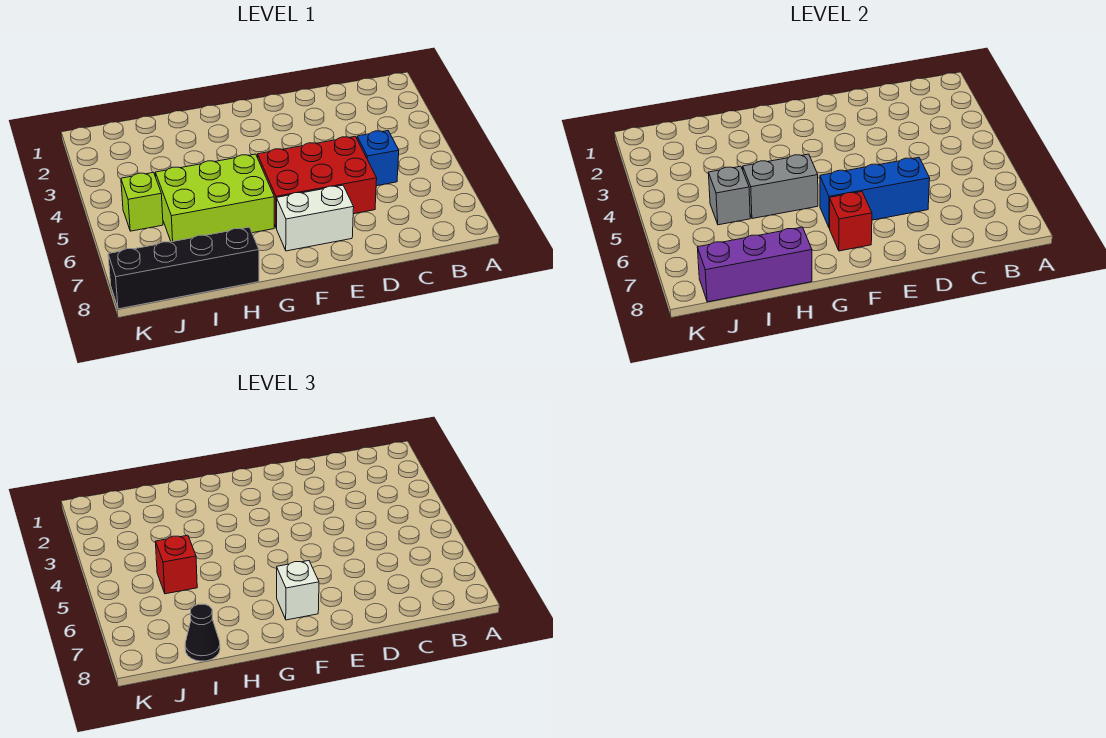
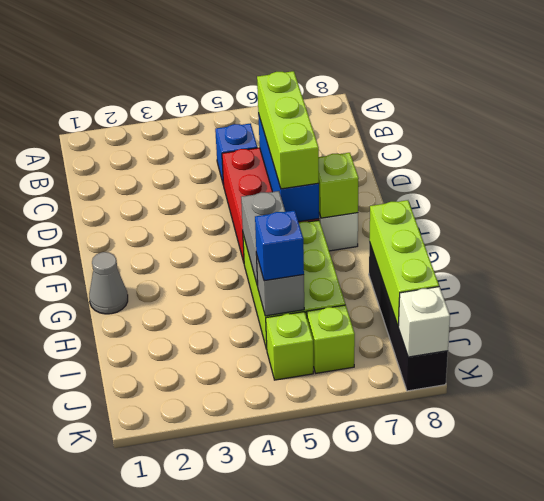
none -> lime 1x3 brick [257,71,319,189]
red 1x1 brick [830,192,872,251] -> lime 1x1 brick [319,153,359,218]
white 1x1 brick [277,561,319,620] -> white 1x1 brick moved to [398,287,450,357]
none -> grey 1x1 cone [89,252,128,314]
purple 1x3 brick [697,227,812,302] -> lime 1x3 brick [369,200,439,326]
red 1x1 brick [155,535,197,594] -> blue 1x1 brick [255,210,304,281]
black 1x1 cone [185,604,220,661] -> none
none -> lime 1x1 brick [307,305,355,373]

